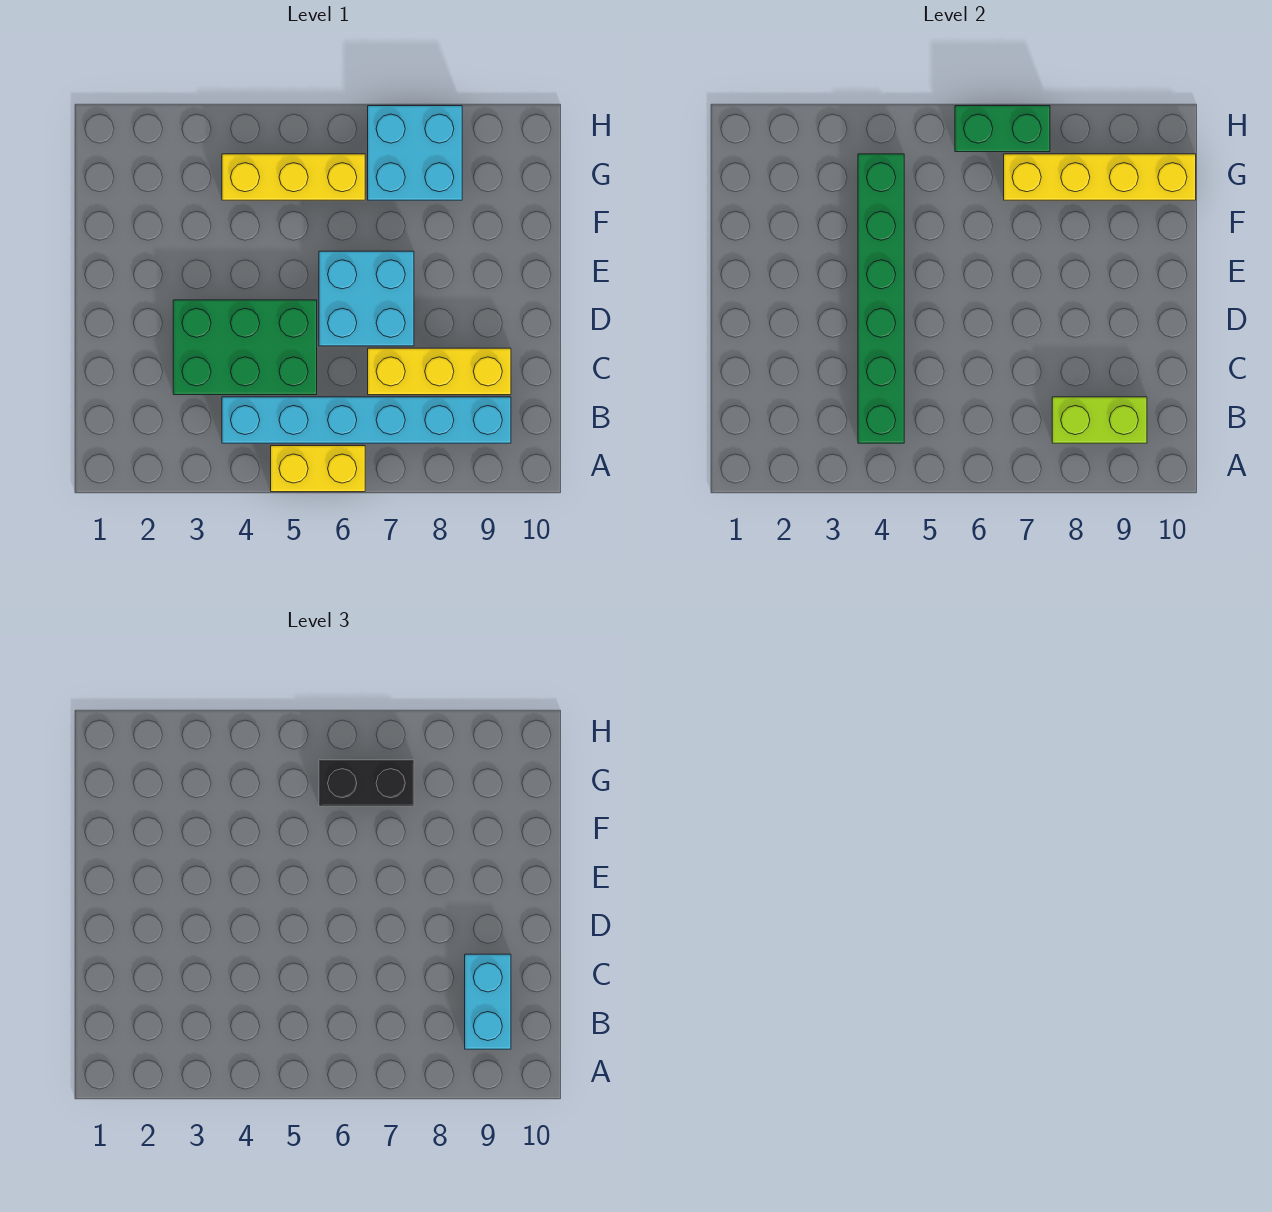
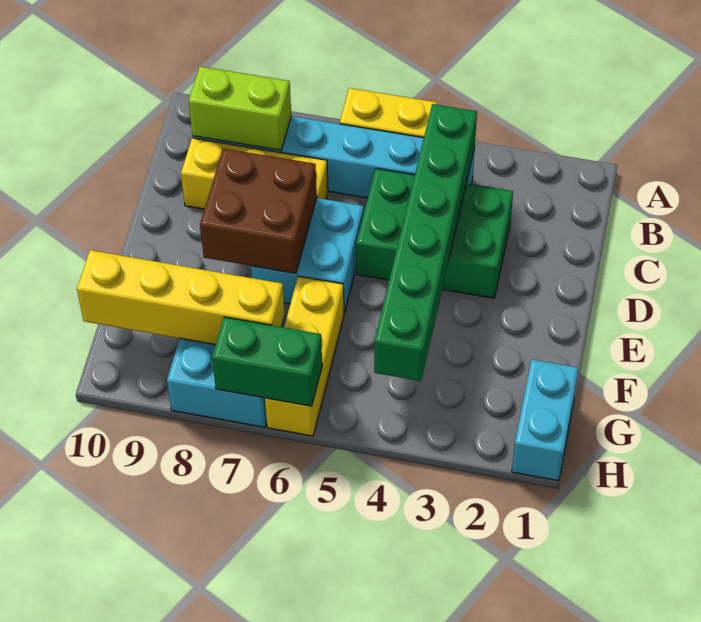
cyan 1x2 brick [465,954,511,1049] -> cyan 1x2 brick moved to [512,359,578,481]
none -> brown 2x2 brick [200,148,317,273]
yellow 1x3 brick [222,154,365,200] -> yellow 1x3 brick turned to [265,276,344,436]
black 1x2 brick [319,760,414,806] -> none

